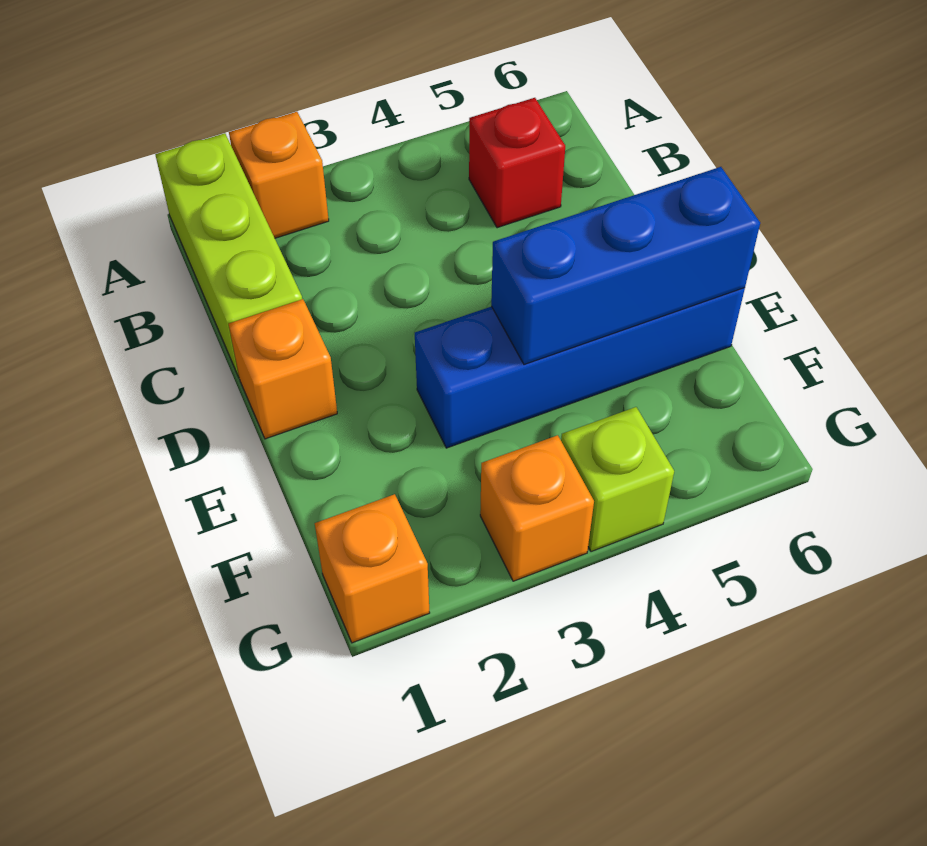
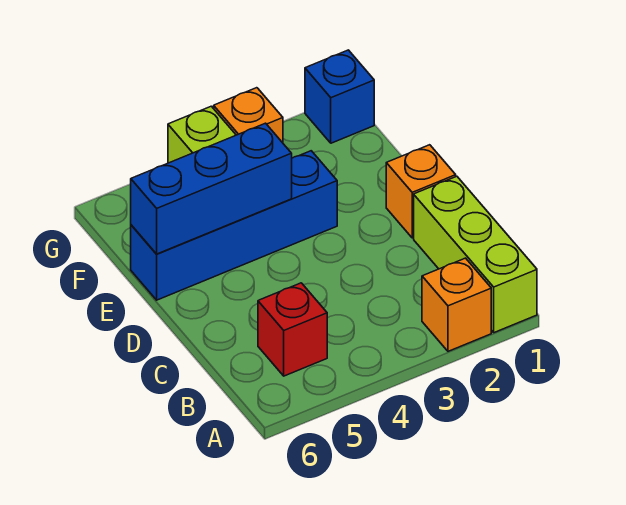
orange 1x1 brick [315,494,430,643] -> blue 1x1 brick [305,50,374,143]

